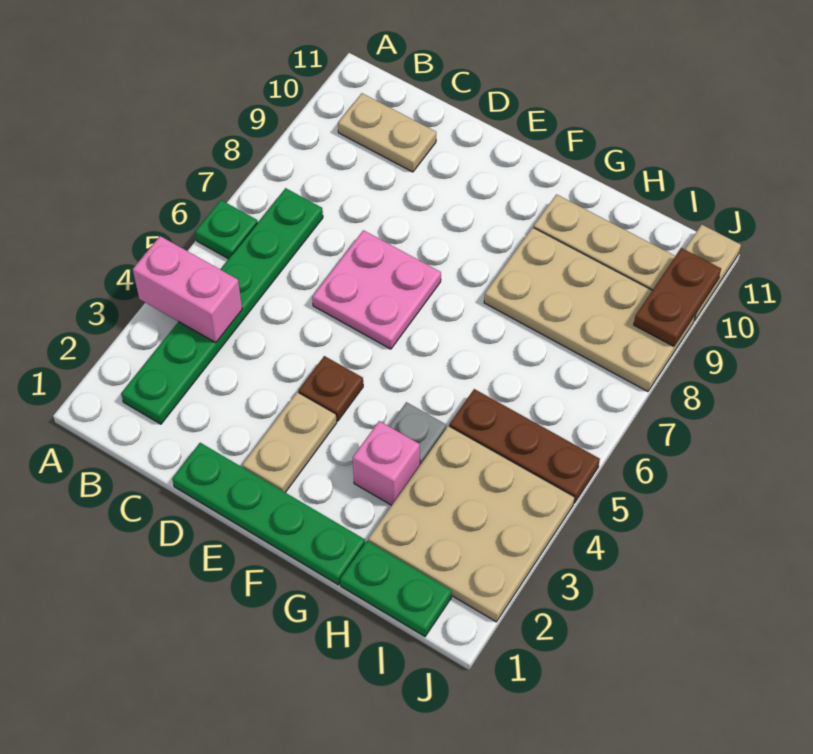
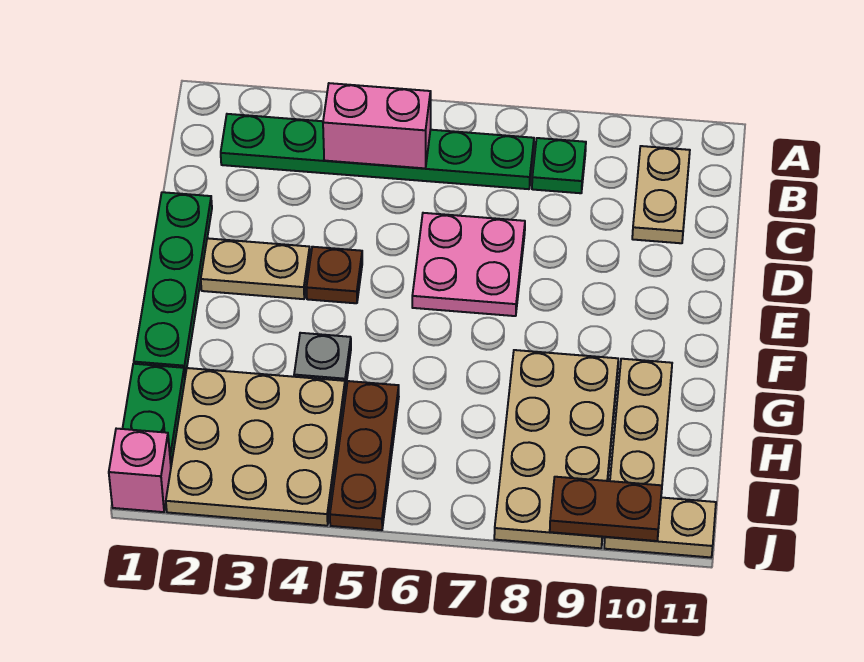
pink 1x2 brick [133,236,242,343] -> pink 1x2 brick turned to [323,83,431,168]
green 1x1 plate [195,200,258,259] -> green 1x1 plate moved to [532,138,586,193]
pink 1x1 brick [353,421,420,505] -> pink 1x1 brick moved to [109,429,171,512]

